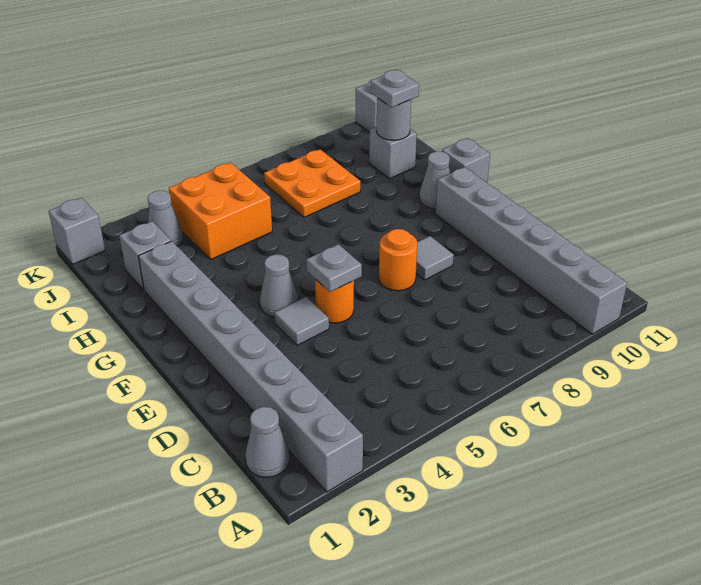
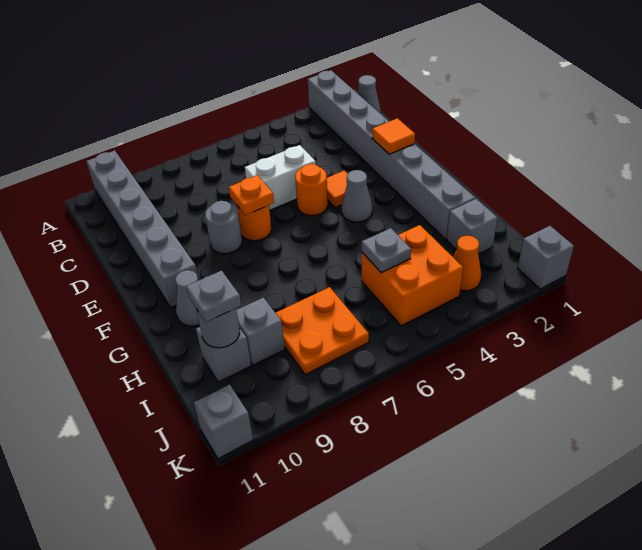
none -> white 1x2 brick [245,145,316,210]
none -> orange 1x1 tile [372,118,415,154]
grey 1x1 tile [274,297,329,345] -> orange 1x1 tile [327,171,348,207]
grey 1x1 plate [307,244,362,292] -> grey 1x1 plate moved to [362,228,411,273]
none -> orange 1x1 plate [229,175,274,215]
grey 1x1 tile [416,236,454,280] -> grey 1x1 round brick [205,201,242,254]
grey 1x1 brick [442,138,490,183] -> grey 1x1 brick moved to [237,298,285,365]
grey 1x1 cone [148,190,183,246] -> orange 1x1 cone [453,236,481,291]

